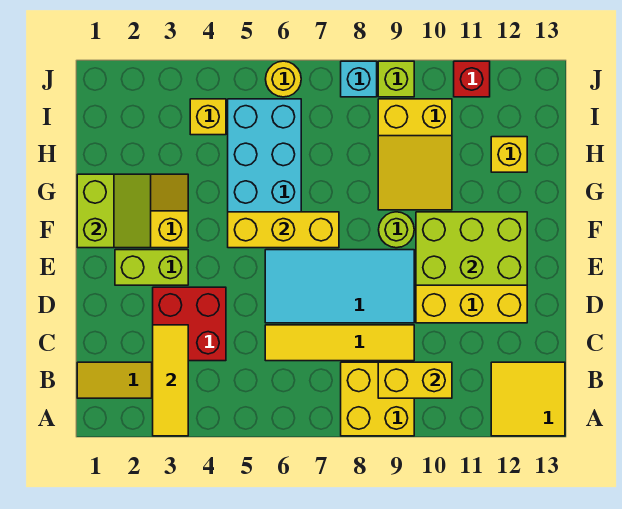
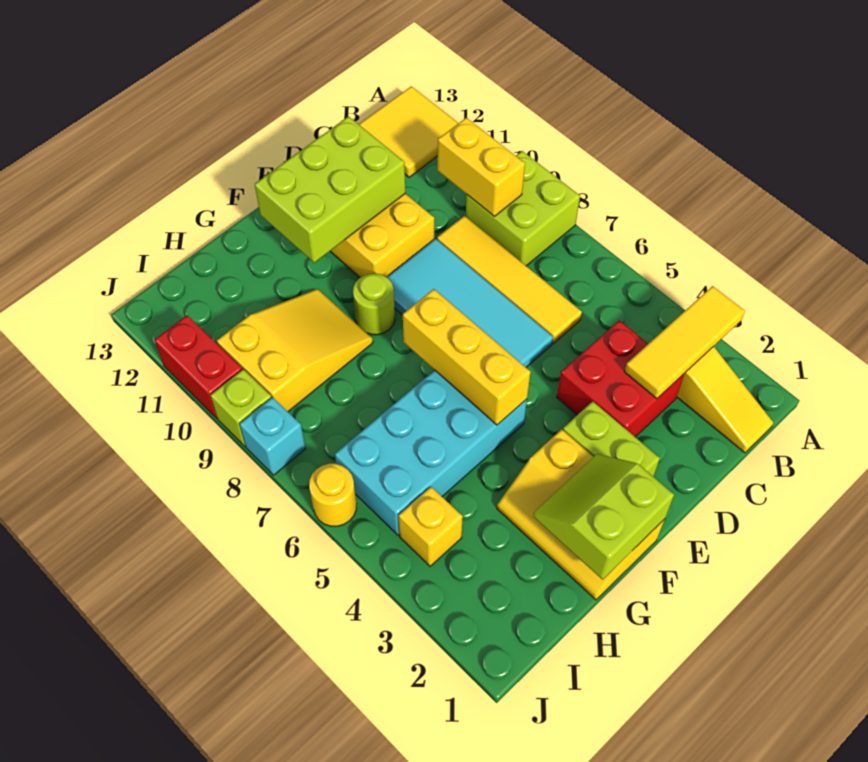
yellow 2x2 brick [341,362,414,436] -> lime 2x2 brick [466,151,580,266]
lime 2x3 brick [416,212,527,285] -> lime 2x3 brick turned to [255,116,405,263]
yellow 1x1 brick [491,137,527,172] -> none
red 1x1 brick [454,61,490,97] -> red 1x2 brick [155,315,242,418]

